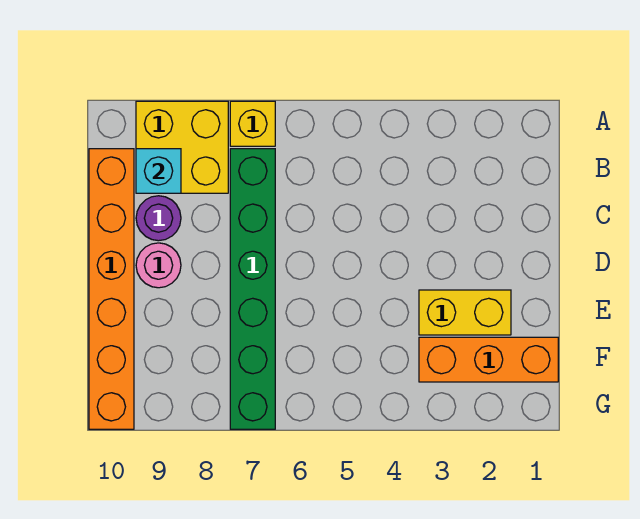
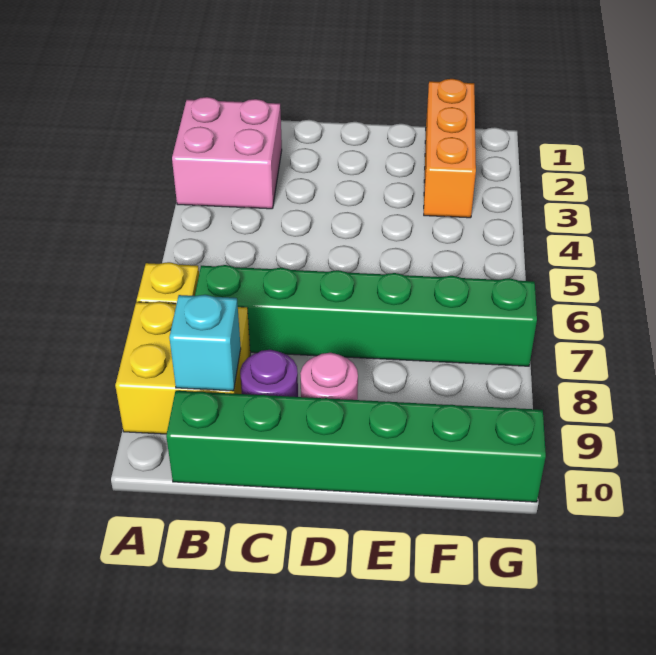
none -> pink 2x2 brick [172,97,282,209]
orange 1x6 brick [89,149,134,429] -> green 1x6 brick [166,391,546,502]
yellow 1x2 brick [419,290,511,335] -> none

